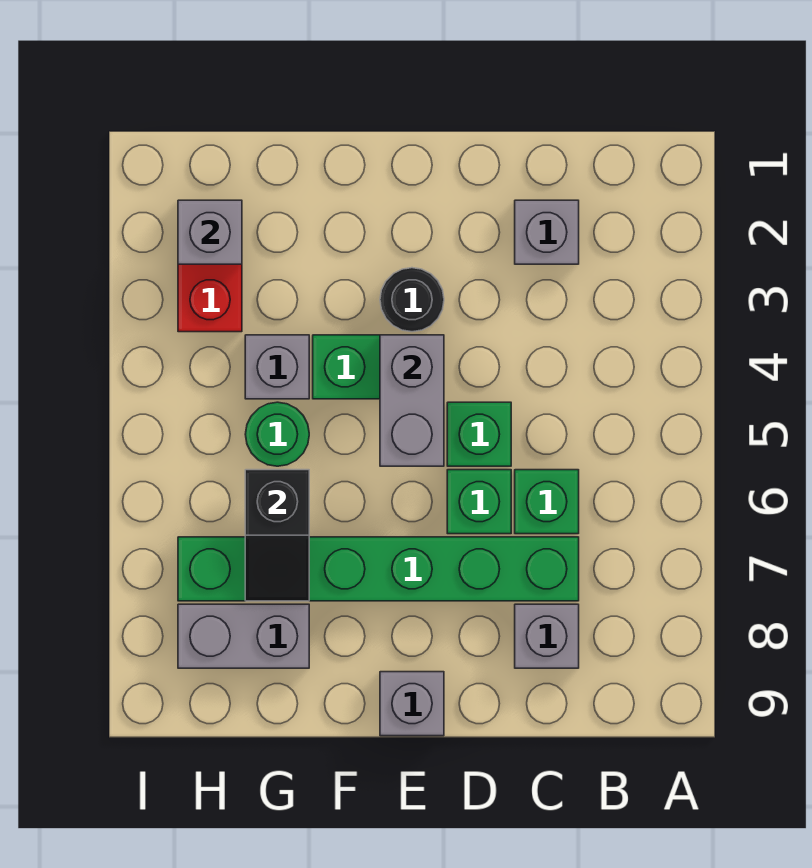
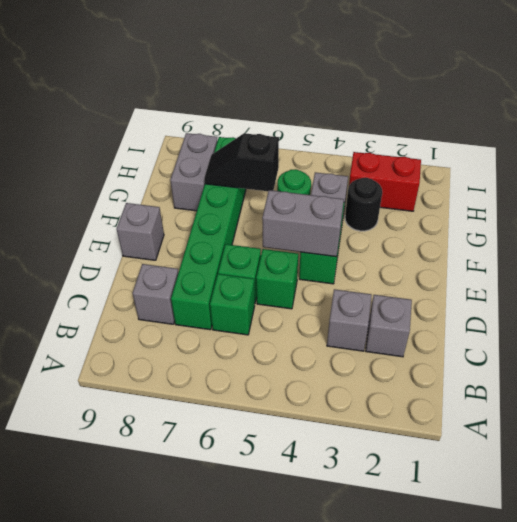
black 1x1 round brick [380,268,444,332] -> black 1x1 round brick moved to [345,178,382,231]
grey 1x1 brick [178,200,242,264] -> grey 1x1 brick moved to [327,289,372,351]

